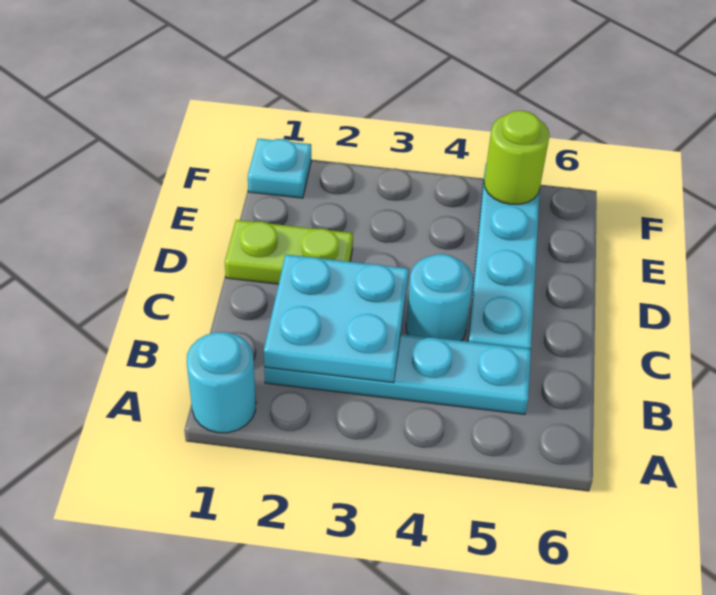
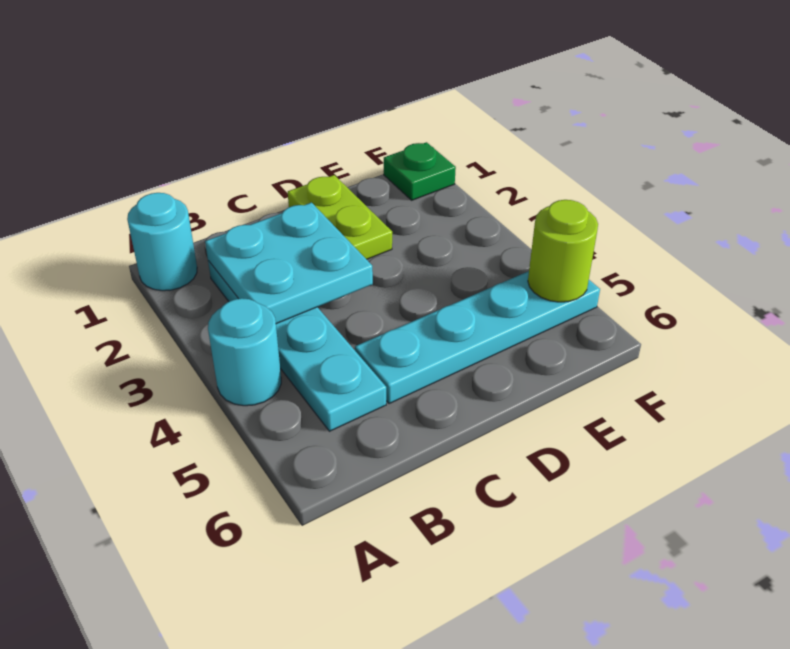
cyan 1x1 round brick [406,254,473,341] -> cyan 1x1 round brick moved to [208,298,281,406]
cyan 1x1 plate [248,138,311,198] -> green 1x1 plate [384,142,456,200]

